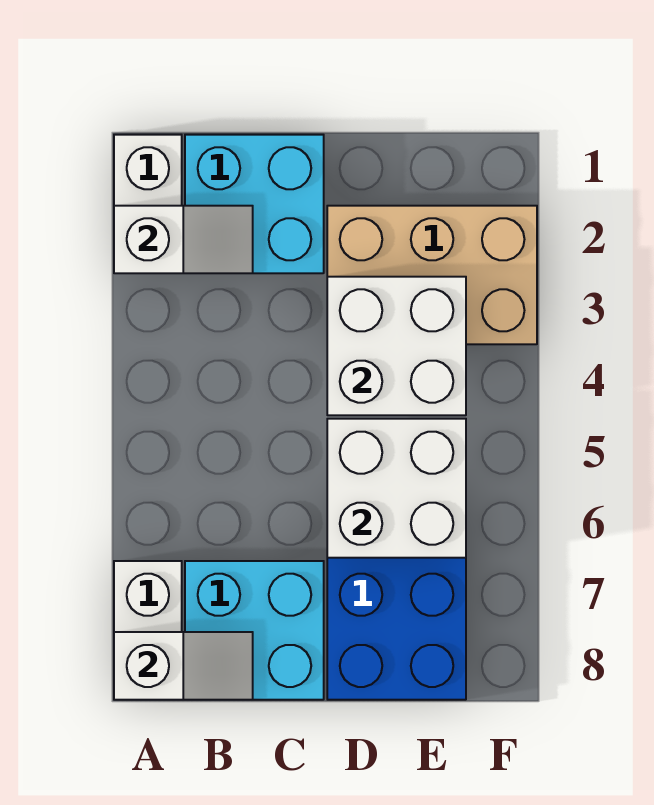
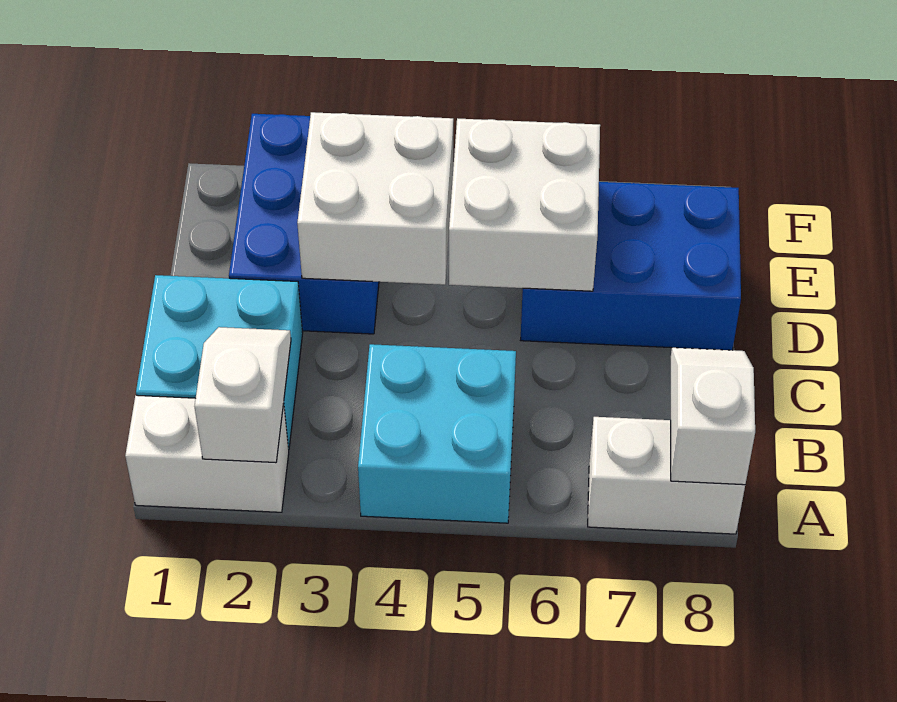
cyan 2x2 brick [185,561,324,700] -> cyan 2x2 brick moved to [358,344,516,523]
tan 2x3 brick [327,206,537,344] -> blue 2x3 brick [229,114,379,334]

